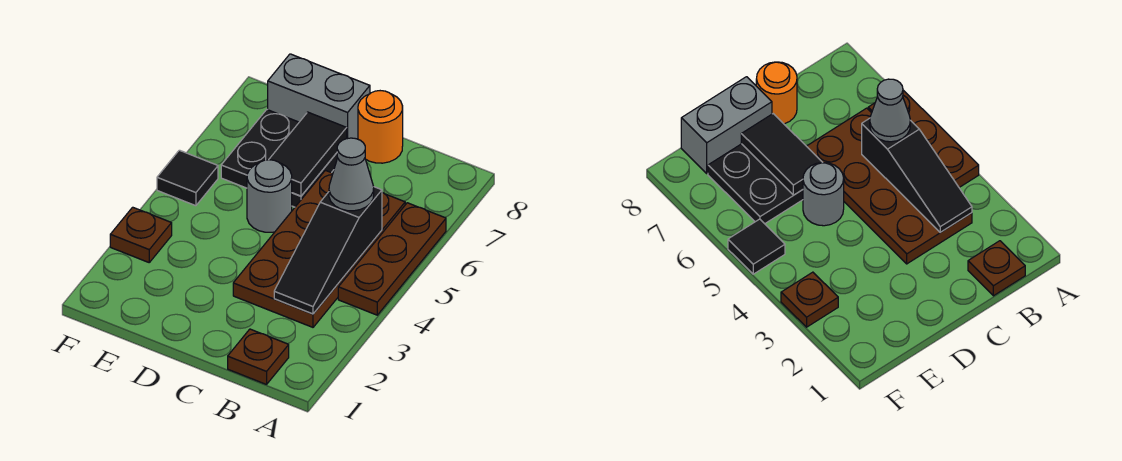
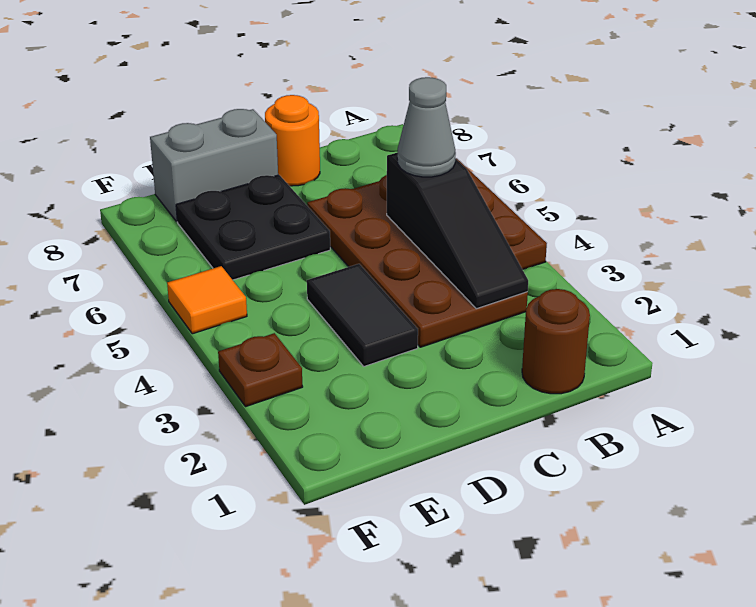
brown 1x1 plate [228,329,289,384] -> brown 1x1 round brick [522,289,590,394]
grey 1x1 round brick [247,160,292,232] -> none
black 1x2 tile [269,112,347,196] -> black 1x2 tile moved to [307,264,418,366]
black 1x1 tile [157,150,218,206] -> orange 1x1 tile [167,266,247,334]

